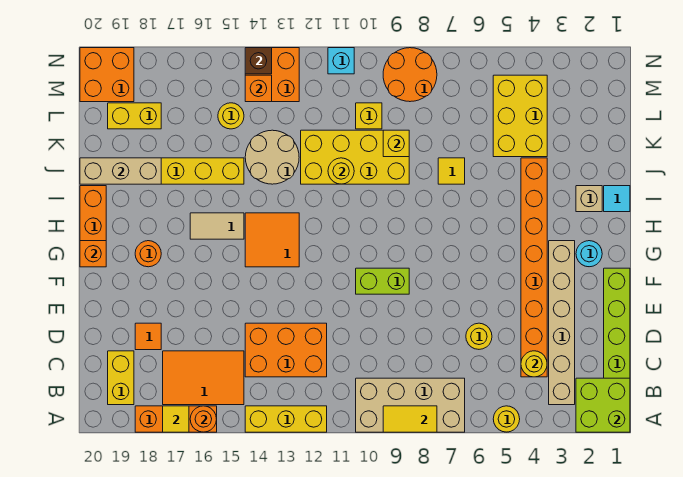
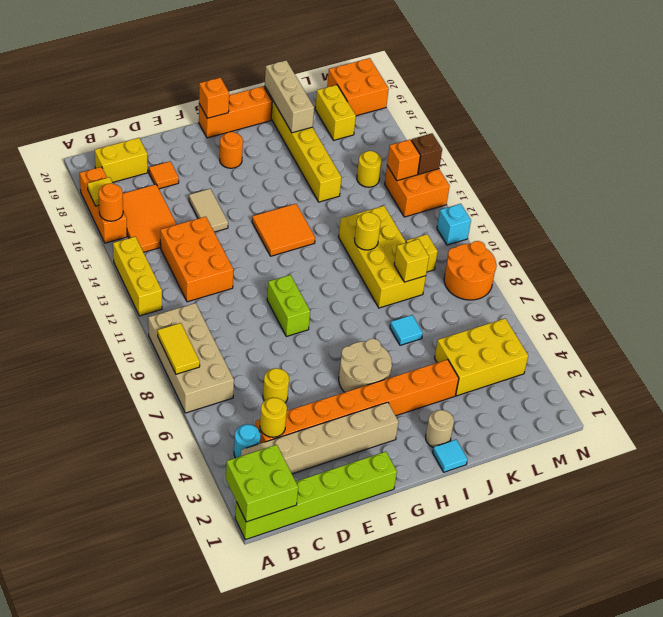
yellow 1x1 round brick [493,406,520,432] -> none
cyan 1x1 round brick [576,241,602,267] -> cyan 1x1 round brick moved to [234,424,261,458]
tan 1x2 tile [190,213,244,239] -> tan 1x2 tile moved to [189,189,228,232]
tan 1x1 brick [576,186,602,212] -> tan 1x1 round brick [426,410,454,448]
yellow 1x1 tile [438,158,465,184] -> cyan 1x1 tile [390,315,423,345]
tan 2x2 round brick [245,130,299,184] -> tan 2x2 round brick moved to [339,339,392,392]

